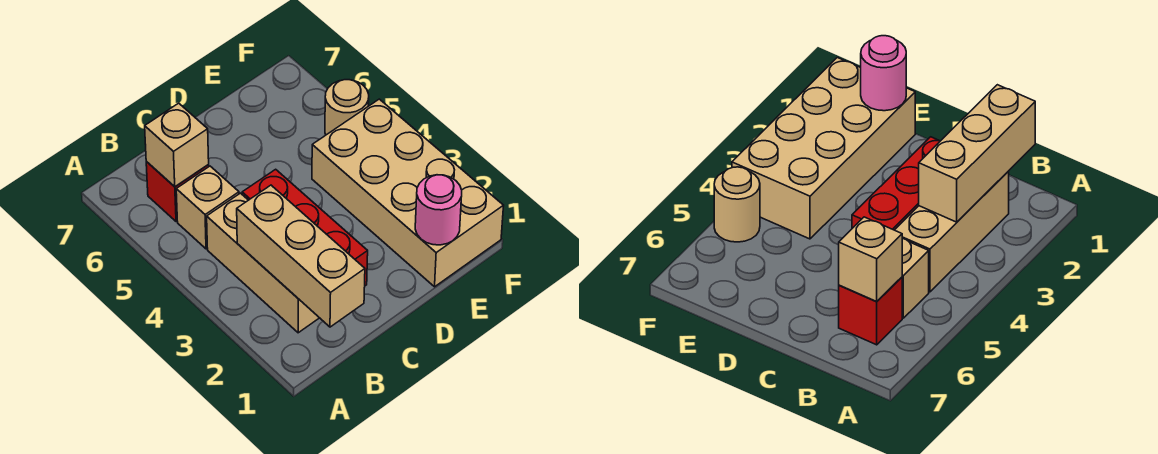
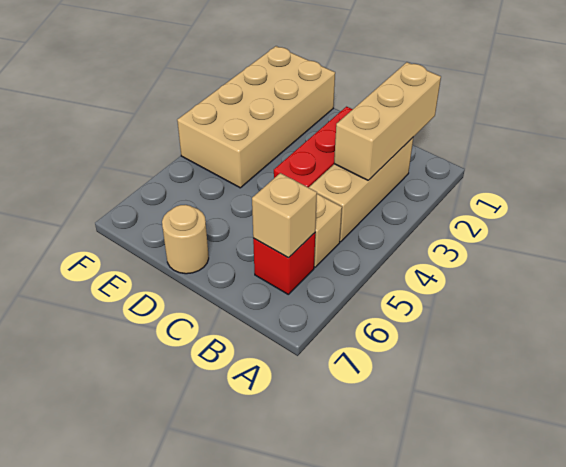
pink 1x1 round brick [415,175,462,245] -> none
tan 1x1 round brick [325,80,369,135] -> tan 1x1 round brick moved to [162,205,209,274]

